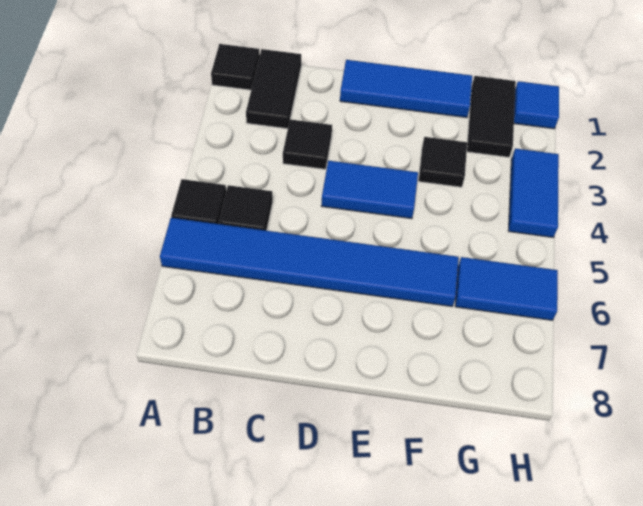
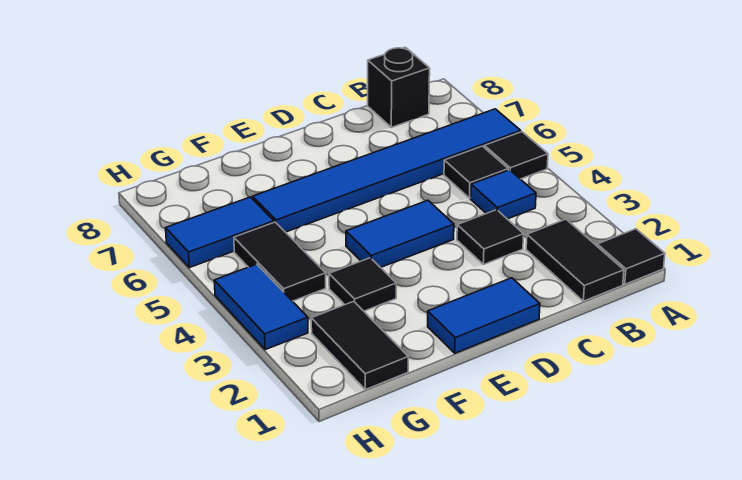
none -> black 1x1 brick [368,47,430,127]
blue 1x3 tile [340,60,472,118] -> blue 1x2 tile [428,278,540,353]
none -> black 1x2 tile [234,222,326,301]
blue 1x1 tile [514,81,559,129] -> blue 1x1 tile moved to [471,170,536,219]

